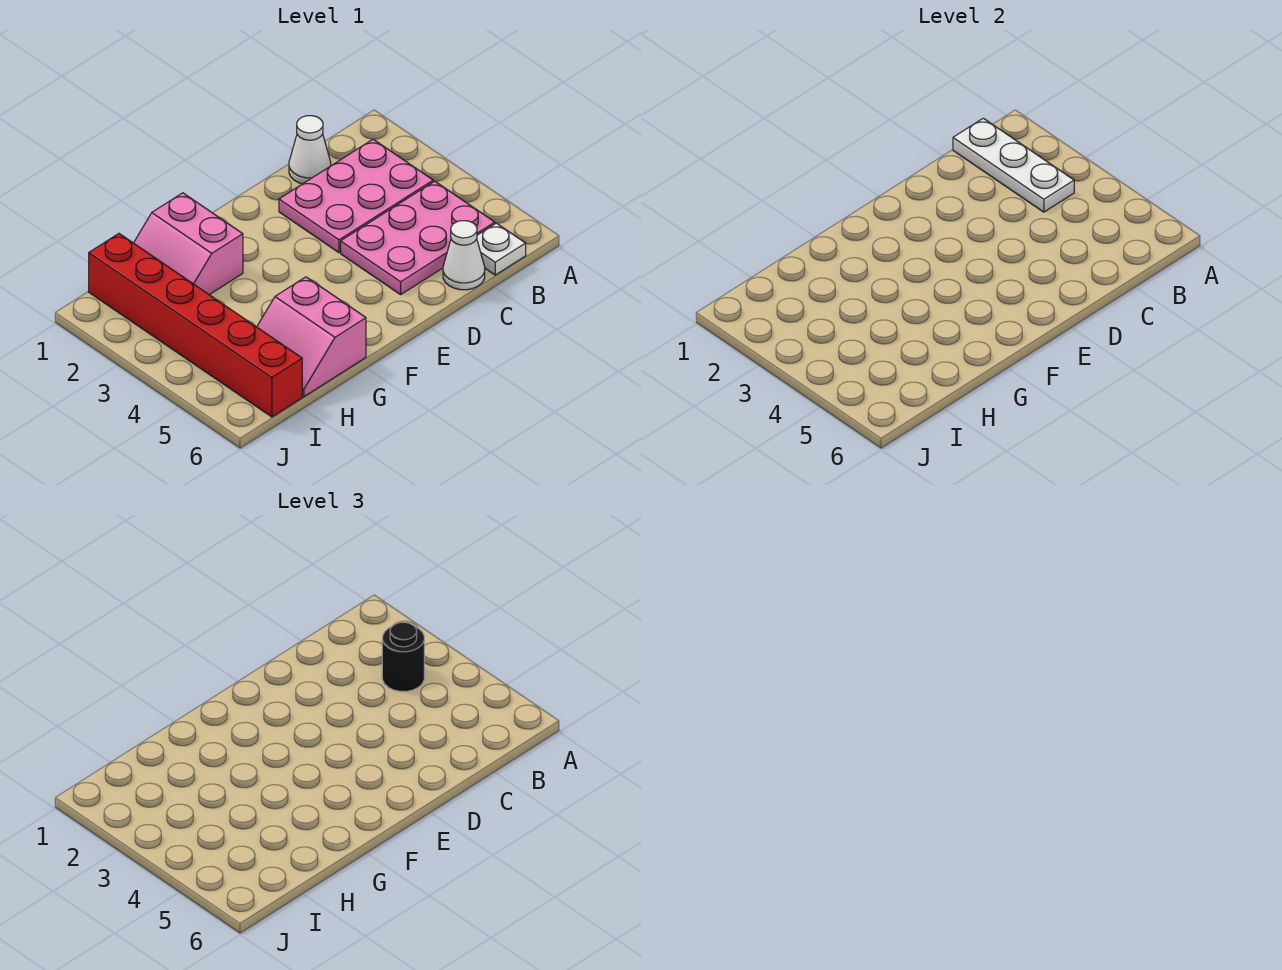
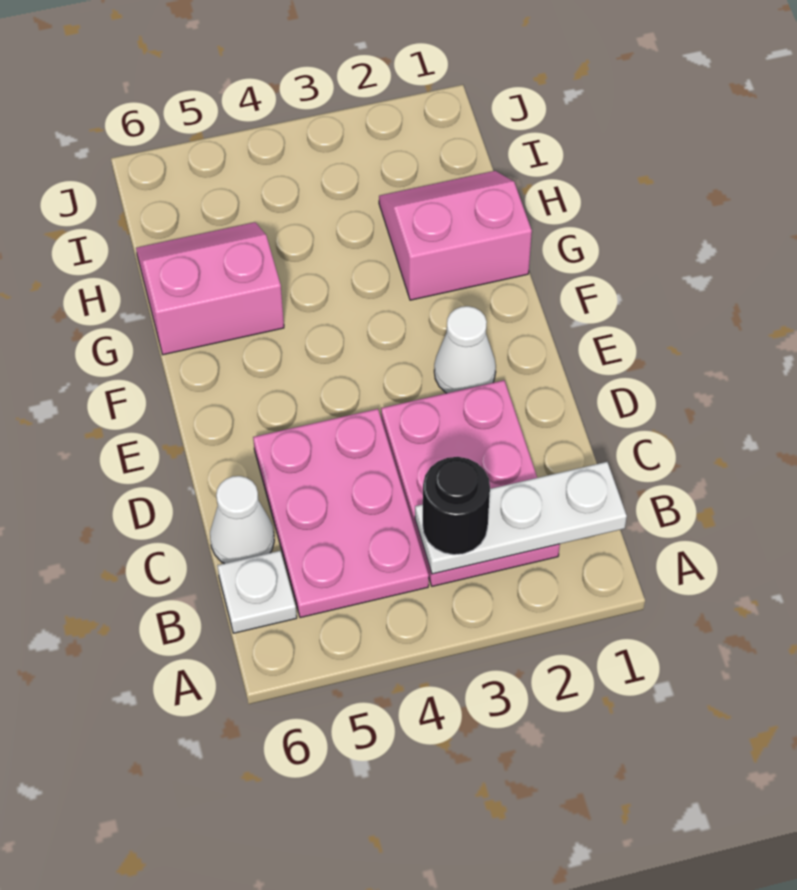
white 1x1 cone [289,116,331,184] -> white 1x1 cone moved to [434,306,496,393]
red 1x6 brick [89,234,302,417] -> none

